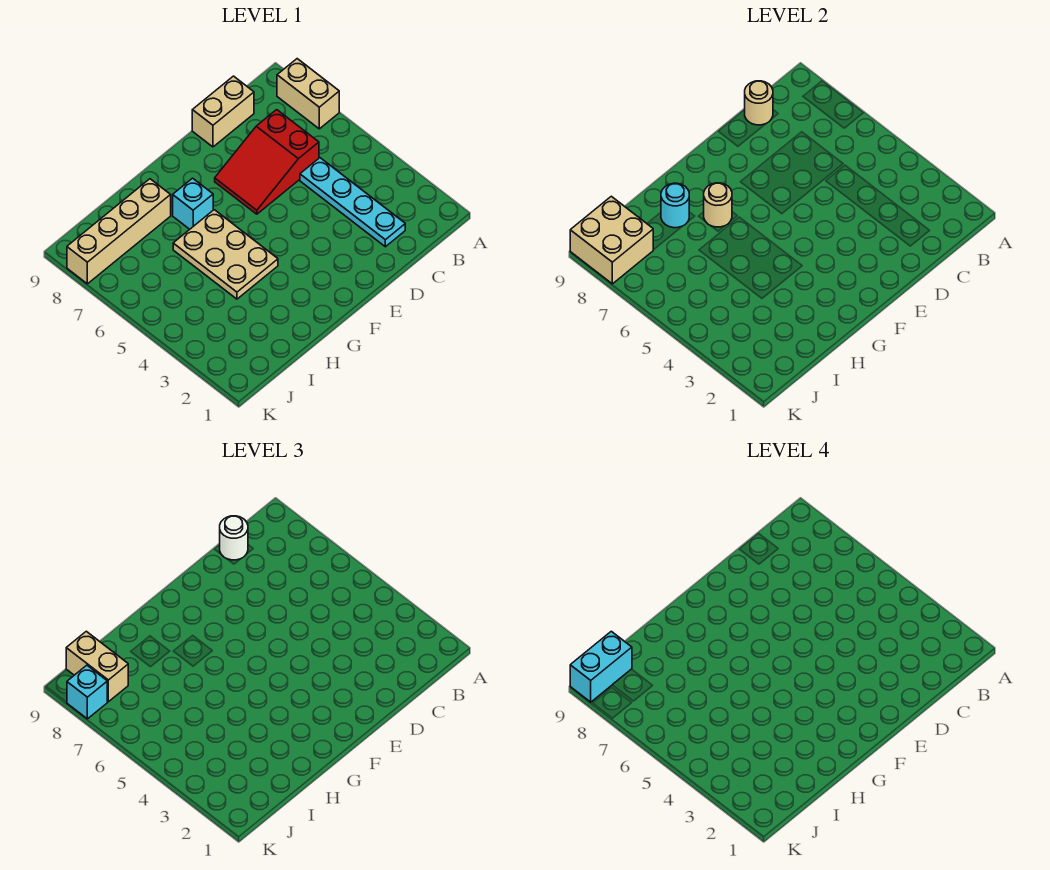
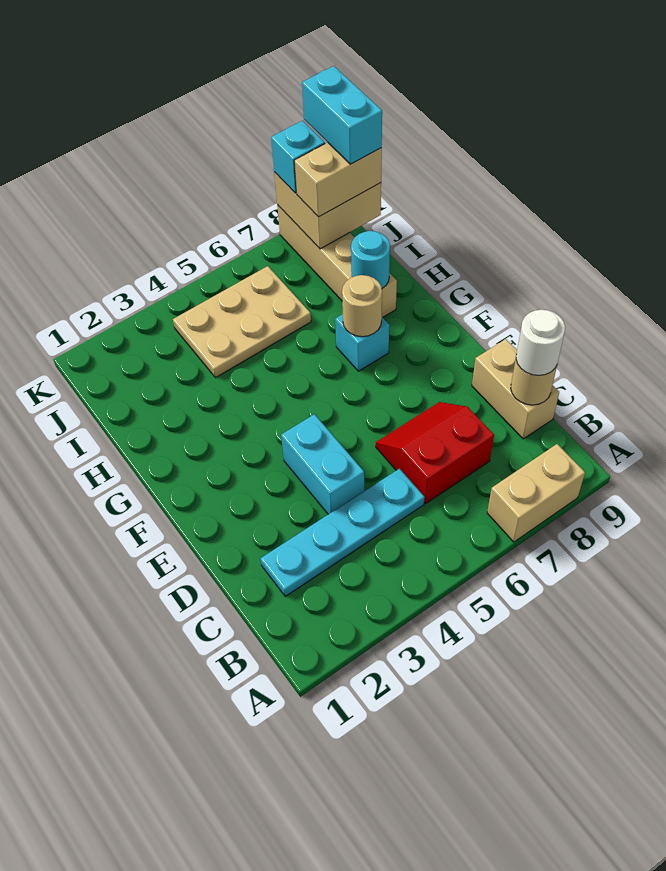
red 2x3 slope [215,110,319,214] -> red 2x2 slope [376,402,494,503]
none -> cyan 1x2 brick [281,414,364,514]
tan 2x3 plate [173,210,278,299] -> tan 2x3 plate moved to [173,266,311,378]

